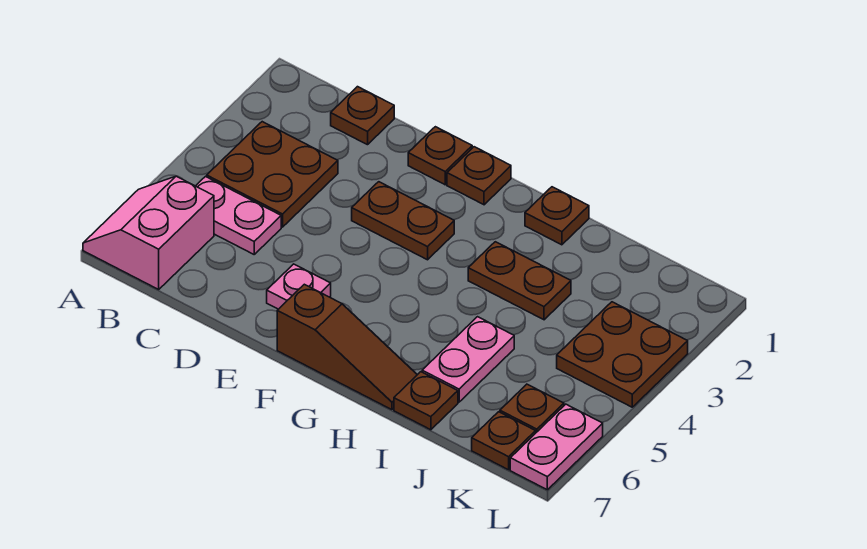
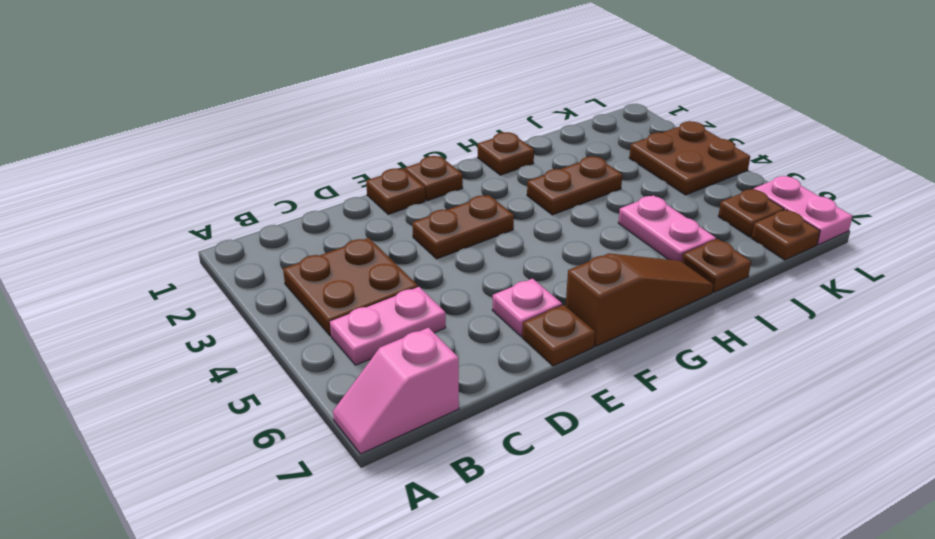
pink 2x2 slope [83,176,214,289] -> pink 1x2 slope [333,328,459,454]
brown 1x1 plate [331,87,394,145] -> brown 1x1 plate moved to [523,305,595,366]

